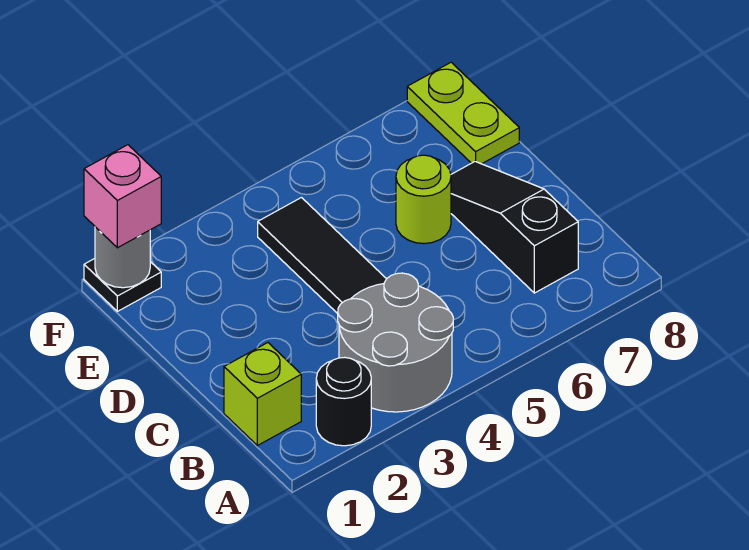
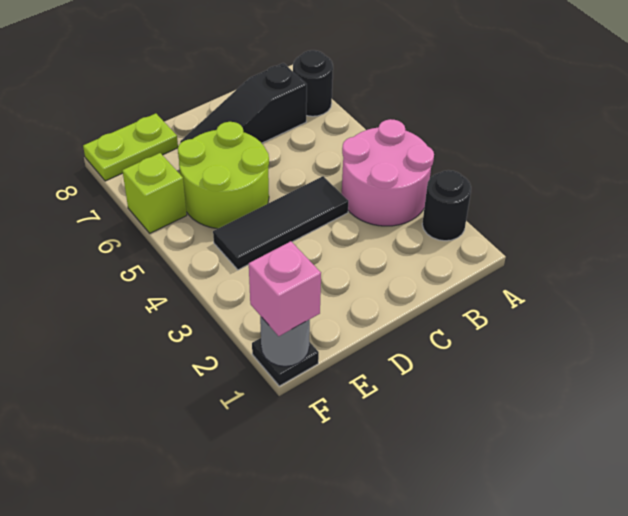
grey 2x2 round brick [338,273,453,412] -> pink 2x2 round brick [342,119,434,226]
none -> black 1x1 round brick [293,50,333,116]
lime 1x1 brick [224,343,301,446] -> lime 1x1 brick moved to [122,153,187,233]
lime 1x1 round brick [396,155,451,244] -> lime 2x2 round brick [178,122,269,229]

